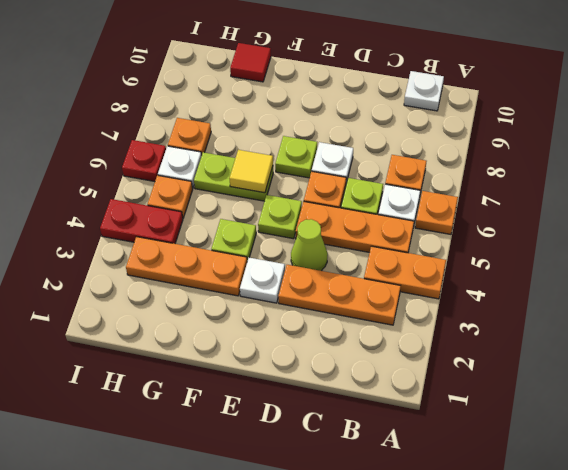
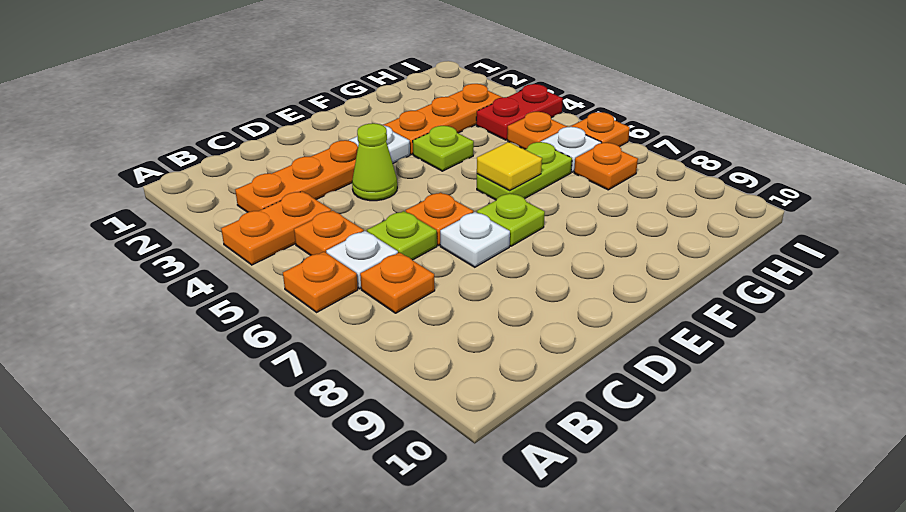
orange 1x3 plate [296,201,414,253] -> orange 1x1 plate [294,210,364,255]
white 1x1 plate [404,71,444,111] -> none
lime 1x1 plate [258,195,302,239] -> none
red 1x1 tile [230,43,271,82] -> none
red 1x1 plate [122,140,166,182] -> orange 1x1 plate [570,112,630,147]

